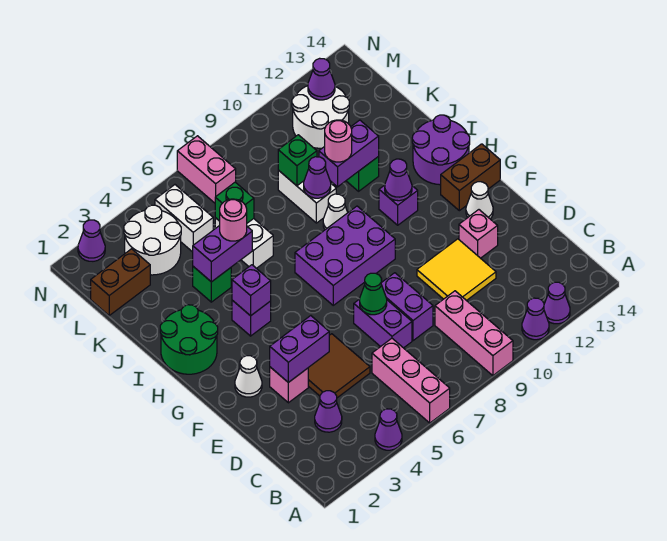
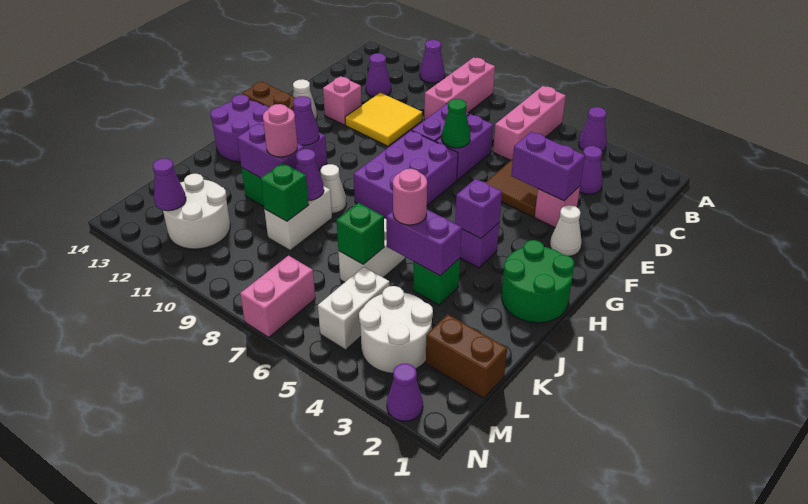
purple 1x1 cone [544,282,570,324] -> purple 1x1 cone moved to [366,53,391,97]
purple 2x3 brick [295,206,395,305] -> purple 2x3 brick turned to [353,131,458,219]

